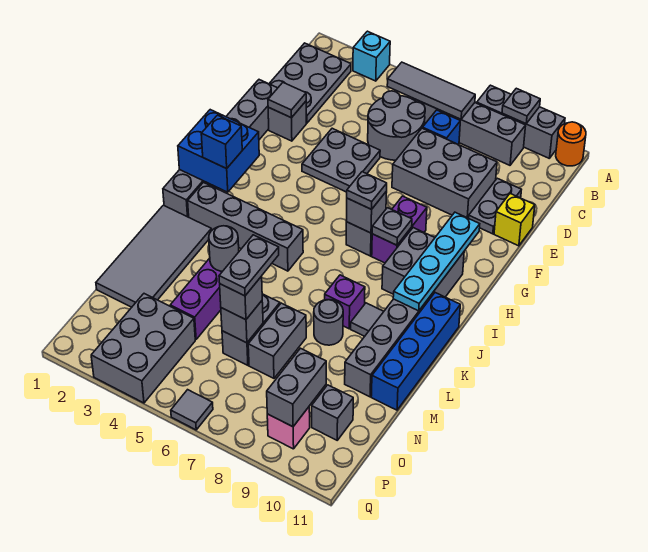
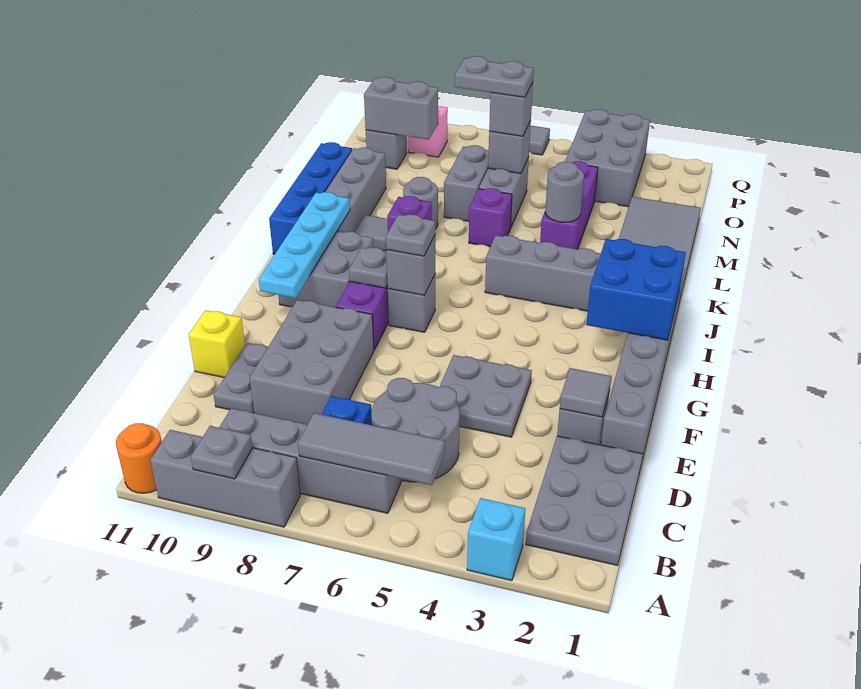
grey 2x3 brick [392,128,497,218] -> grey 2x3 brick turned to [250,300,374,425]
blue 1x1 brick [201,115,242,169] -> none
none -> purple 1x1 brick [469,188,512,247]
grey 1x2 plate [219,235,279,296] -> grey 1x2 plate turned to [455,56,534,97]
grey 1x2 brick [267,348,326,427] -> grey 1x2 brick turned to [364,77,438,140]

